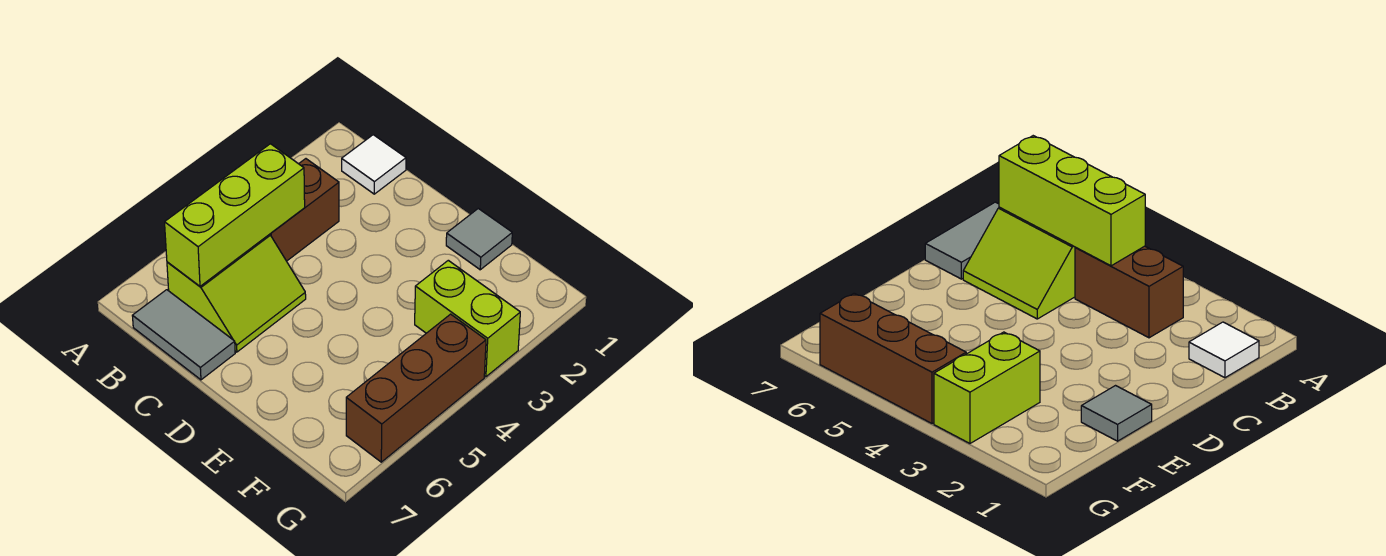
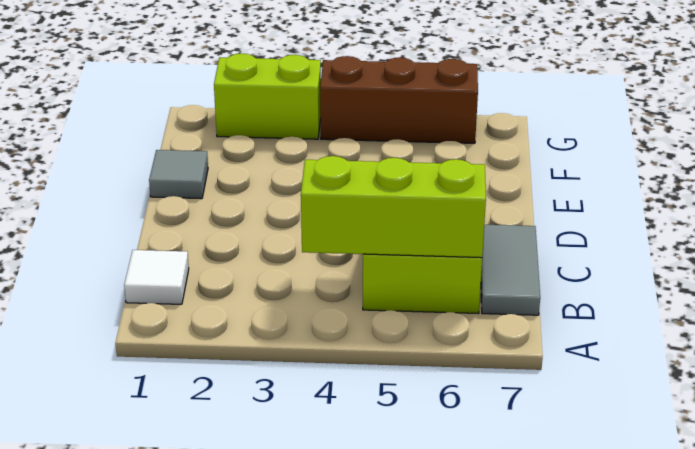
brown 1x2 brick [270,159,339,261] -> none
lime 1x2 brick [415,260,520,377] -> lime 1x2 brick turned to [214,54,321,139]

